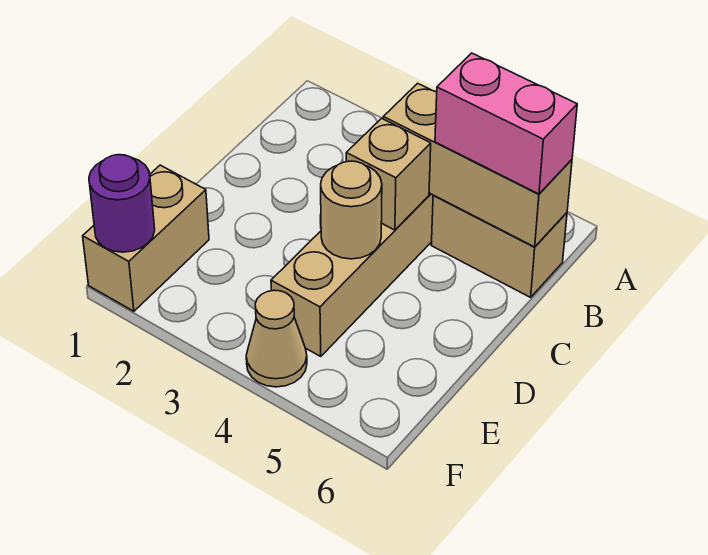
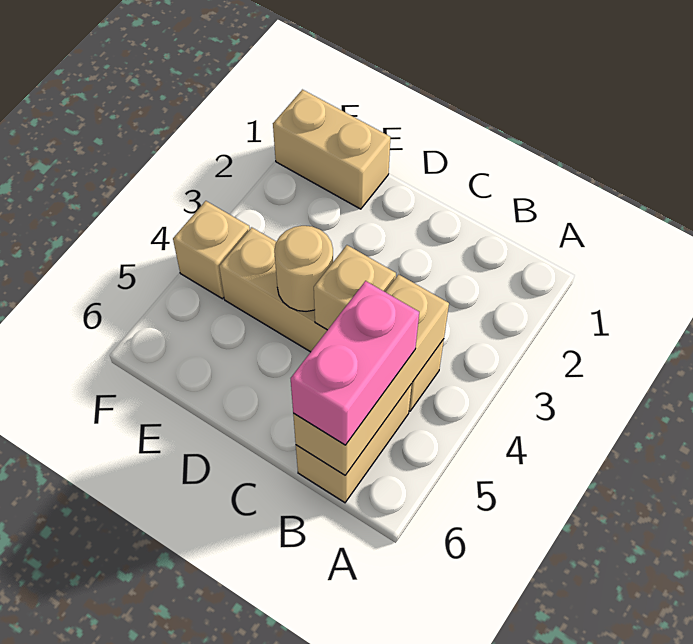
purple 1x1 round brick [89,155,155,252] -> none
tan 1x1 cone [246,290,307,387] -> tan 1x1 brick [173,201,250,299]

